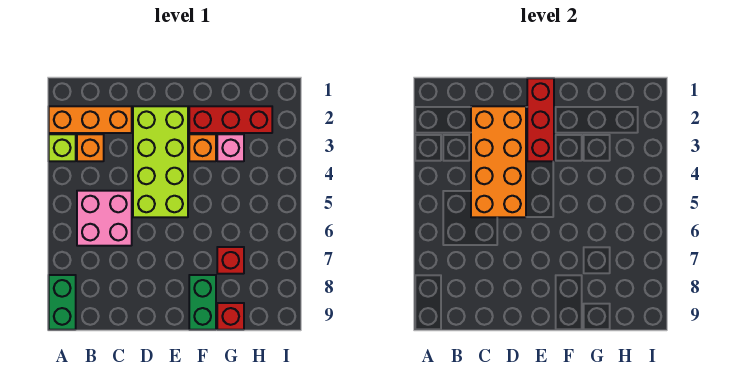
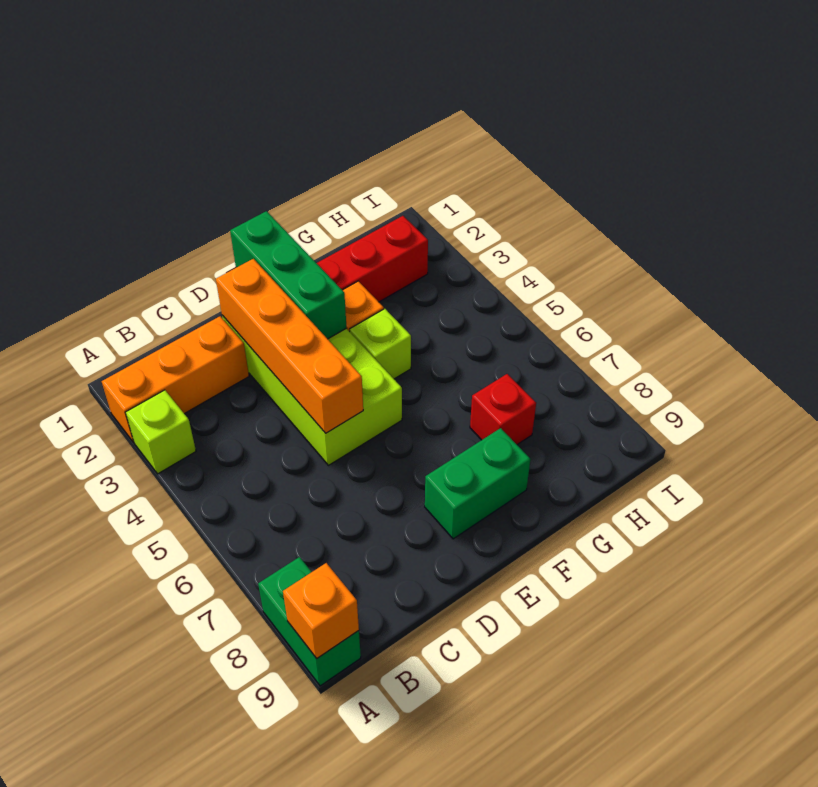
orange 1x1 brick [77,134,104,161] -> orange 1x1 brick moved to [283,563,359,658]
pink 2x2 brick [77,191,132,246] -> none
orange 2x4 brick [471,106,526,217] -> orange 1x4 brick [216,259,363,433]
red 1x3 brick [527,78,554,161] -> green 1x3 brick [230,211,347,339]
none -> lime 1x1 brick [350,309,411,379]
green 1x2 brick [189,275,216,330] -> green 1x2 brick turned to [425,428,530,539]
pink 1x1 brick [217,134,244,161] -> none
red 1x1 brick [217,303,244,330] -> none

